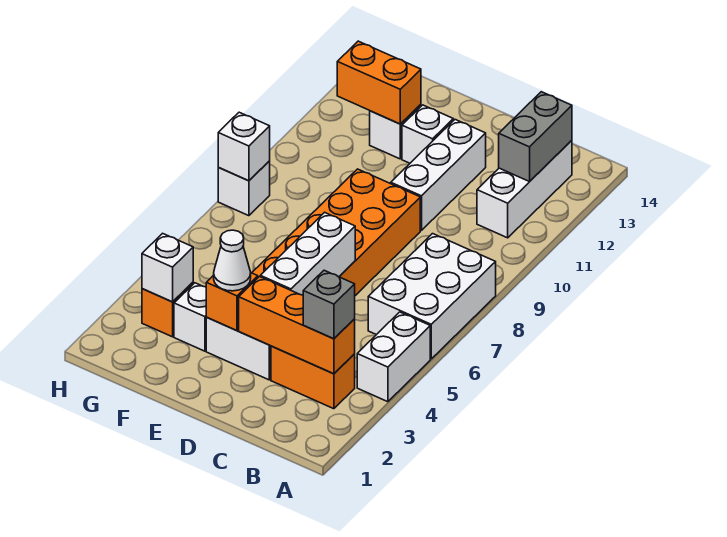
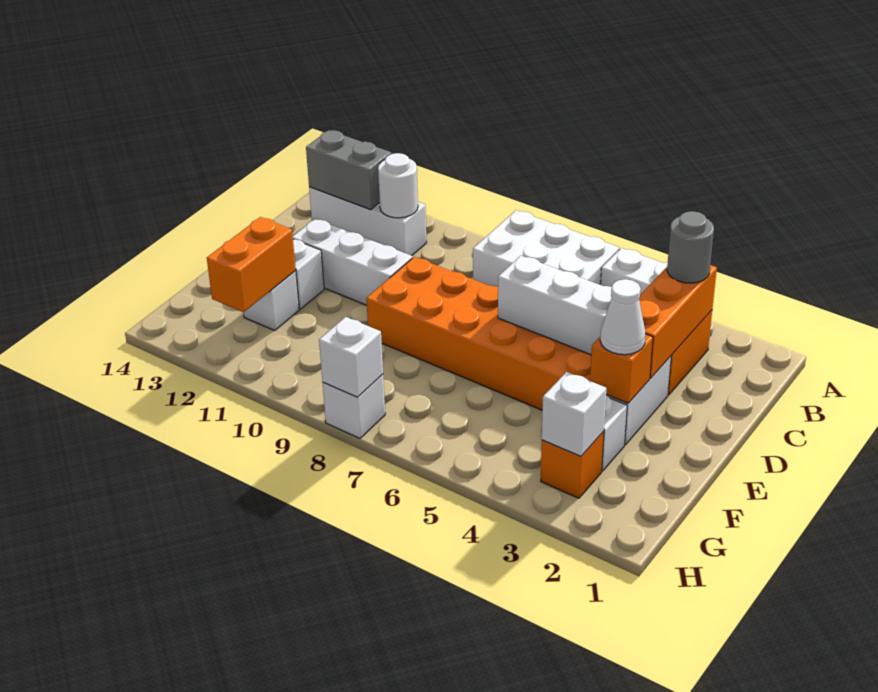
grey 1x1 brick [303,270,355,339] -> grey 1x1 round brick [667,211,714,283]
none -> white 1x1 round brick [378,153,418,218]

